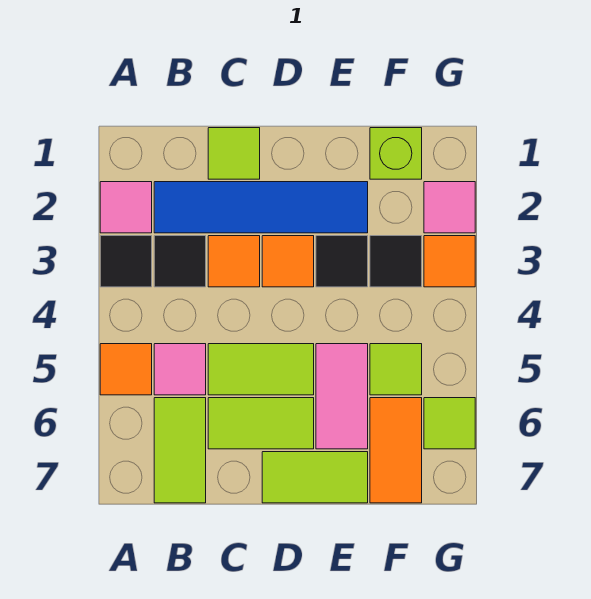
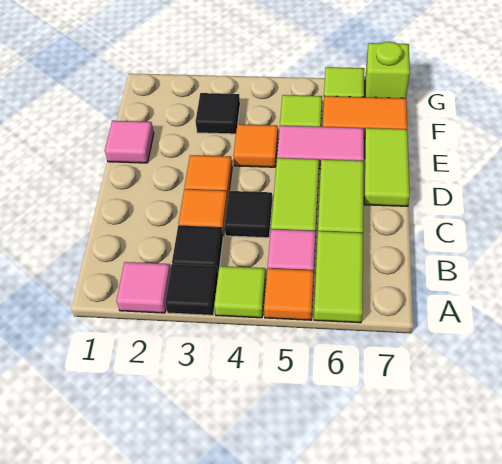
blue 1x4 tile [154,182,368,233] -> none
lime 1x2 tile [154,398,206,503] -> lime 1x2 tile turned to [314,231,363,323]
lime 1x1 tile [208,128,260,179] -> lime 1x1 tile moved to [214,266,266,318]
black 1x1 tile [316,236,368,287] -> black 1x1 tile moved to [224,191,272,238]
lime 1x1 brick [370,128,422,179] -> lime 1x1 brick moved to [365,42,410,98]
pink 1x1 tile [424,182,475,233] -> pink 1x1 tile moved to [105,121,154,163]
orange 1x1 tile [424,236,475,287] -> orange 1x1 tile moved to [233,124,278,167]

